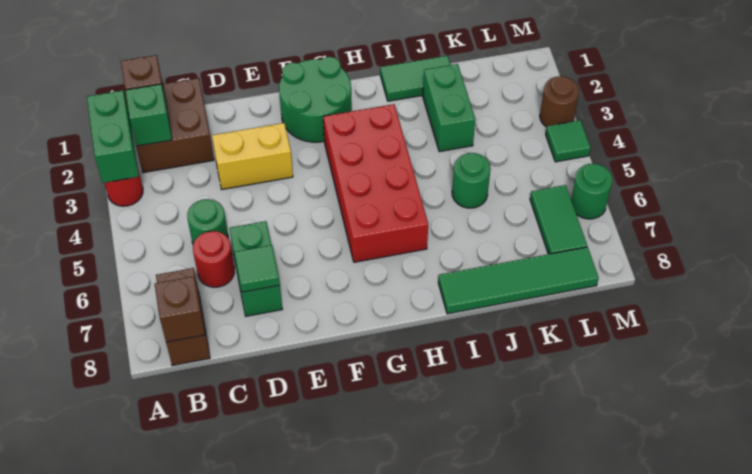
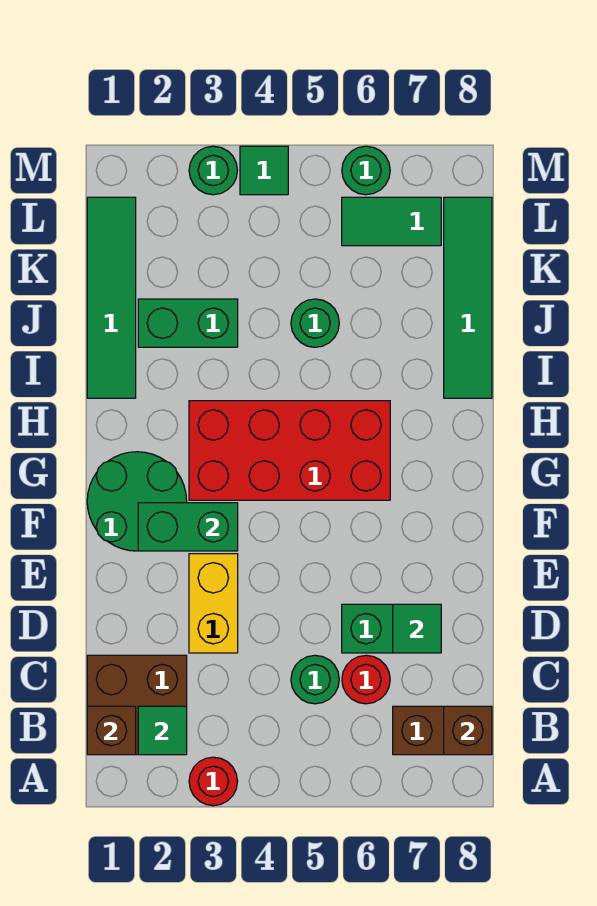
green 1x2 brick [87,90,139,183] -> green 1x2 brick moved to [138,503,238,551]
green 1x1 brick [125,84,172,146] -> green 1x1 tile [138,706,187,755]
green 1x2 tile [380,56,451,101] -> green 1x4 tile [87,197,136,398]
brown 1x1 round brick [540,76,579,127] -> green 1x1 round brick [189,146,237,195]

